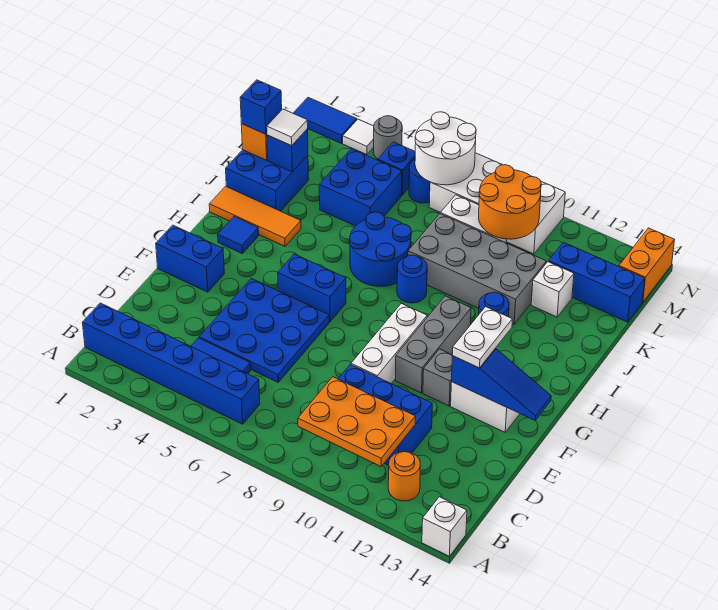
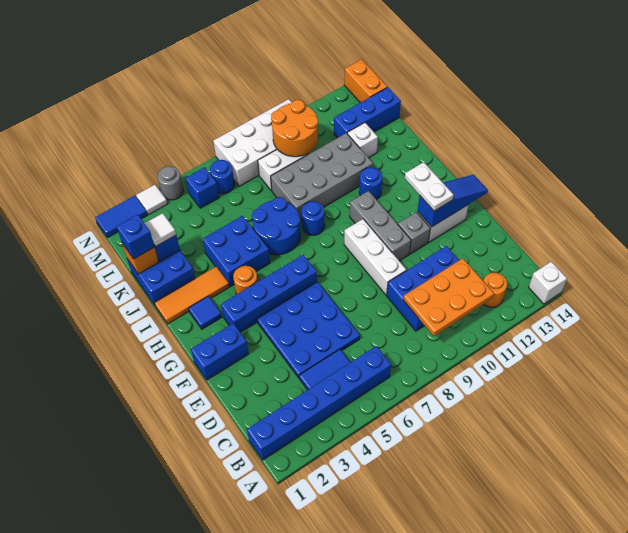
blue 1x2 brick [278,254,346,322] -> blue 1x4 brick [221,255,317,332]
none -> orange 1x1 round brick [233,266,258,294]
blue 2x2 brick [319,149,402,226] -> blue 2x2 brick moved to [203,216,270,287]
white 2x2 round brick [415,112,476,185] -> none

